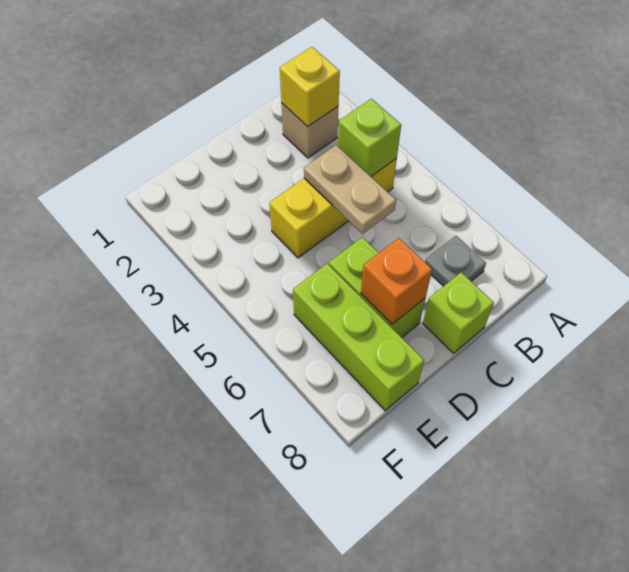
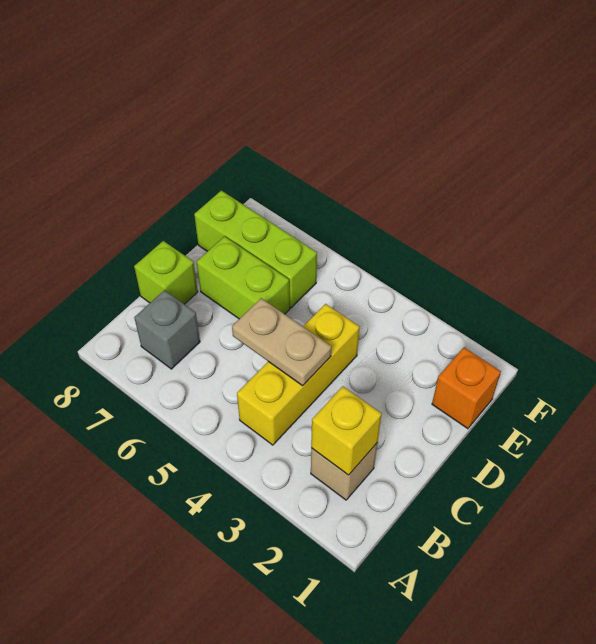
lime 1x1 brick [338,99,401,176] -> none
grey 1x1 plate [425,236,486,286] -> grey 1x1 brick [134,290,200,369]
orange 1x1 brick [361,238,432,324] -> orange 1x1 brick moved to [432,348,501,429]

